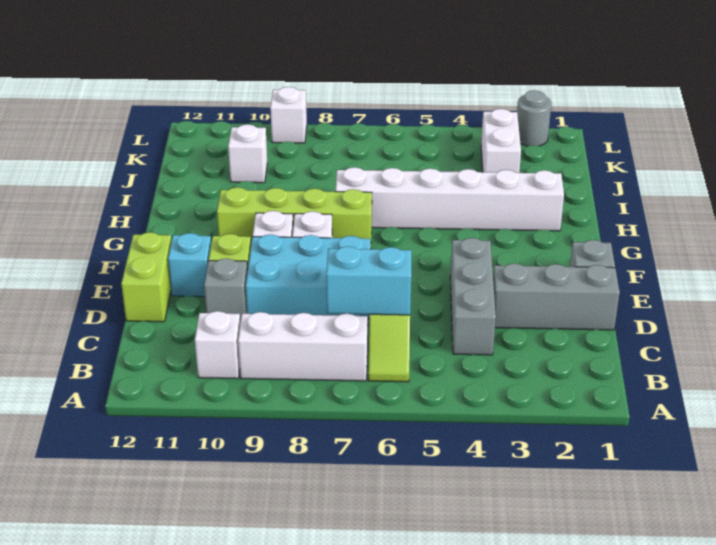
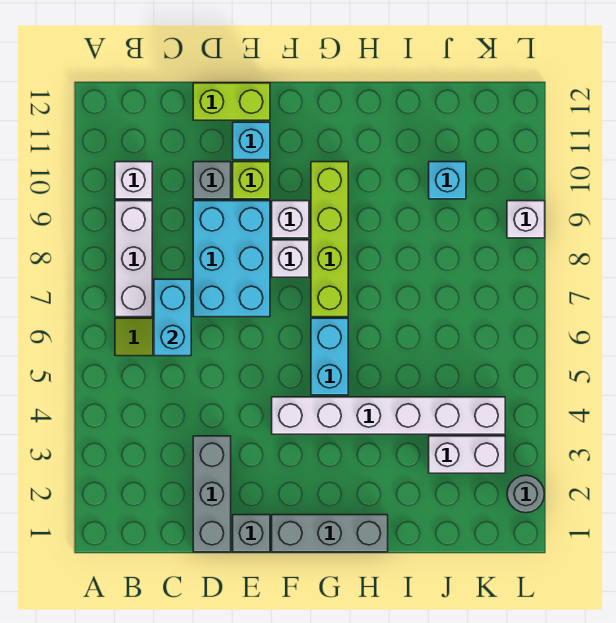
grey 1x3 brick [450,238,496,355] -> grey 1x3 brick moved to [272,515,388,552]
none -> cyan 1x2 brick [311,318,348,395]
white 1x6 brick [335,167,564,231] -> white 1x6 brick turned to [272,397,505,434]
white 1x1 brick [228,124,267,183] -> cyan 1x1 brick [429,162,466,199]

